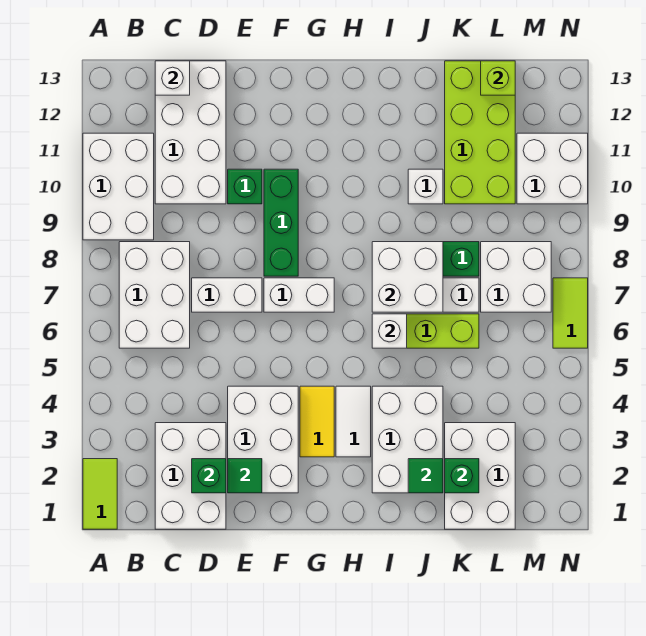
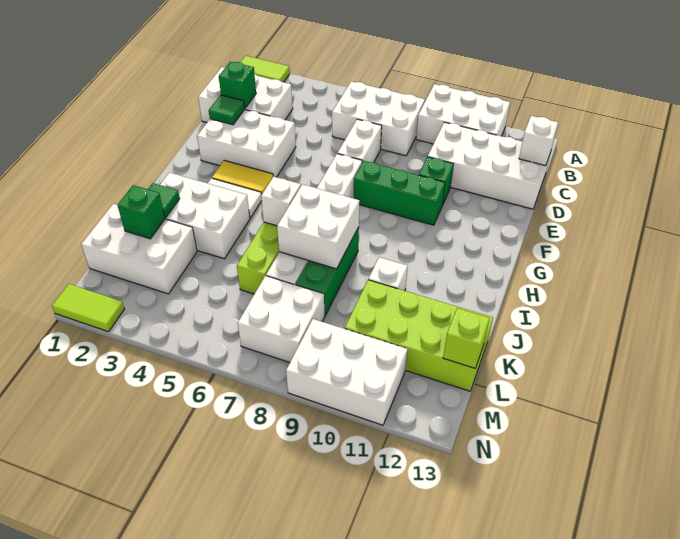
white 2x2 brick [517,133,588,204] -> white 2x3 brick [286,319,407,425]
lime 1x2 tile [553,278,588,348] -> lime 1x2 tile moved to [52,284,124,332]

